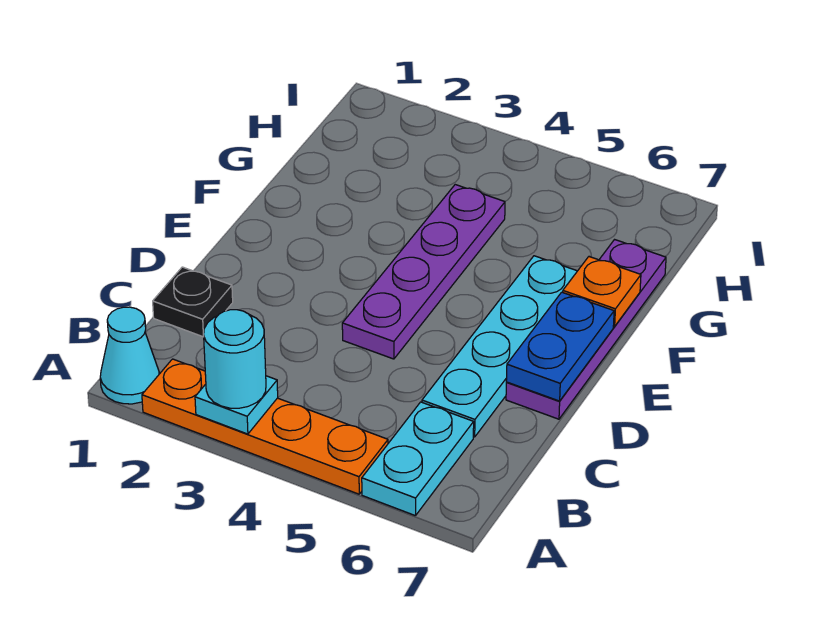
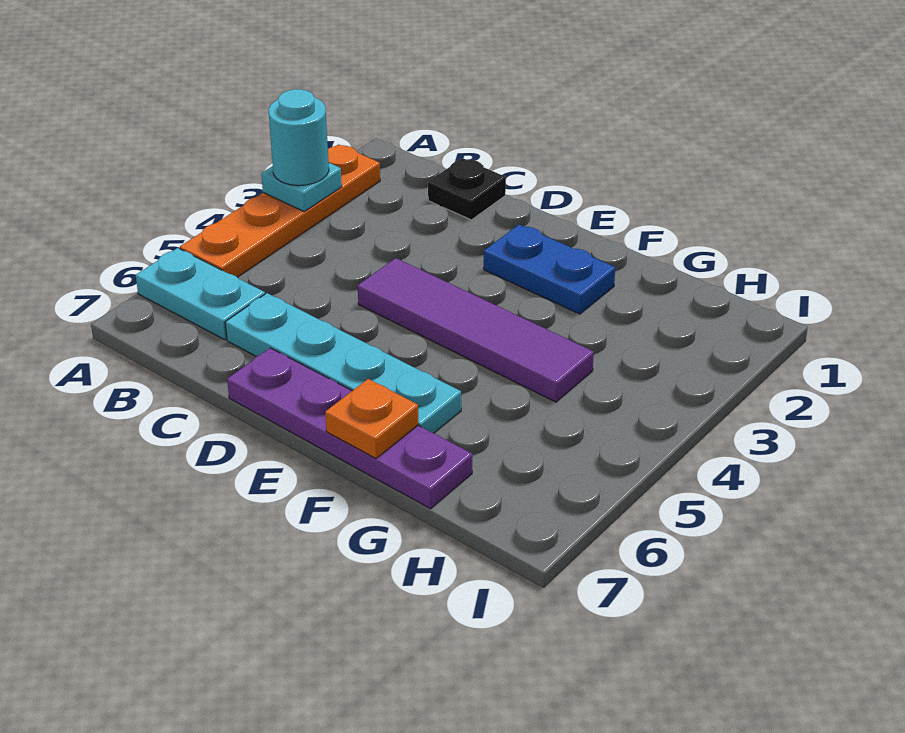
cyan 1x1 cone [100,307,159,404] -> none
purple 1x4 plate [342,185,505,359] -> purple 1x4 tile [358,258,594,402]
blue 1x2 plate [506,292,614,401] -> blue 1x2 plate moved to [484,225,615,314]

